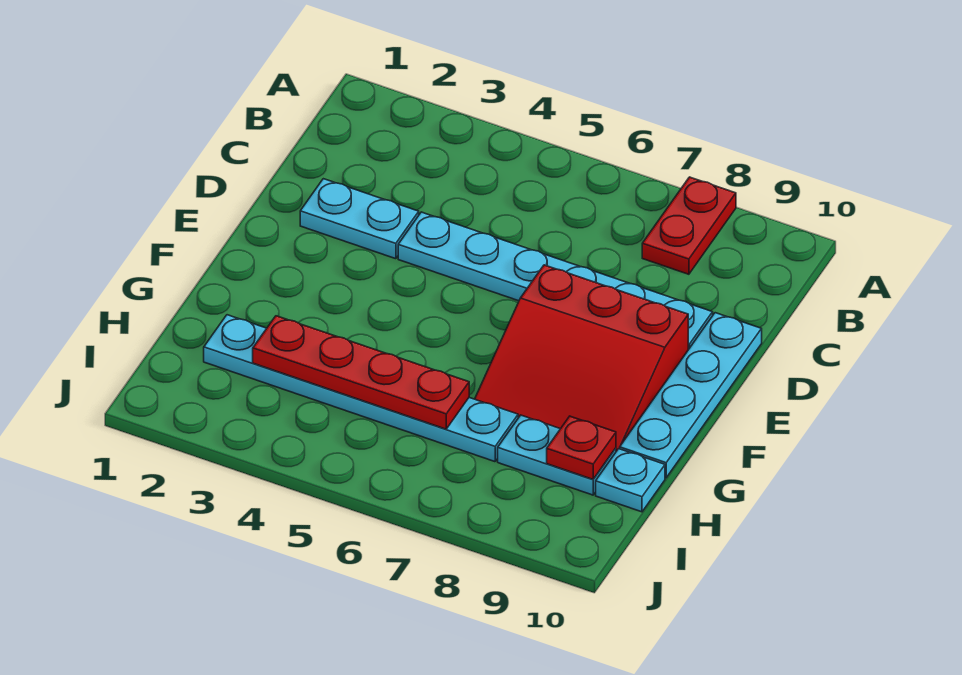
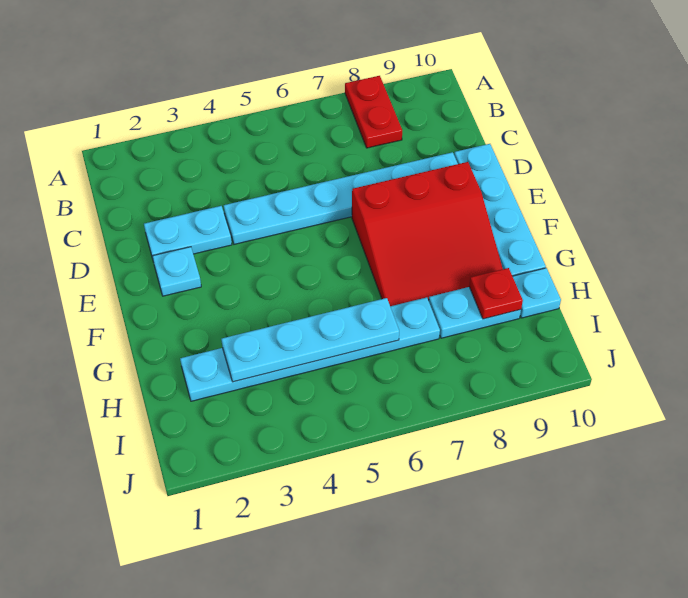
none -> cyan 1x1 plate [152,247,201,296]
red 1x4 plate [253,316,469,429] -> cyan 1x4 plate [221,298,399,382]

